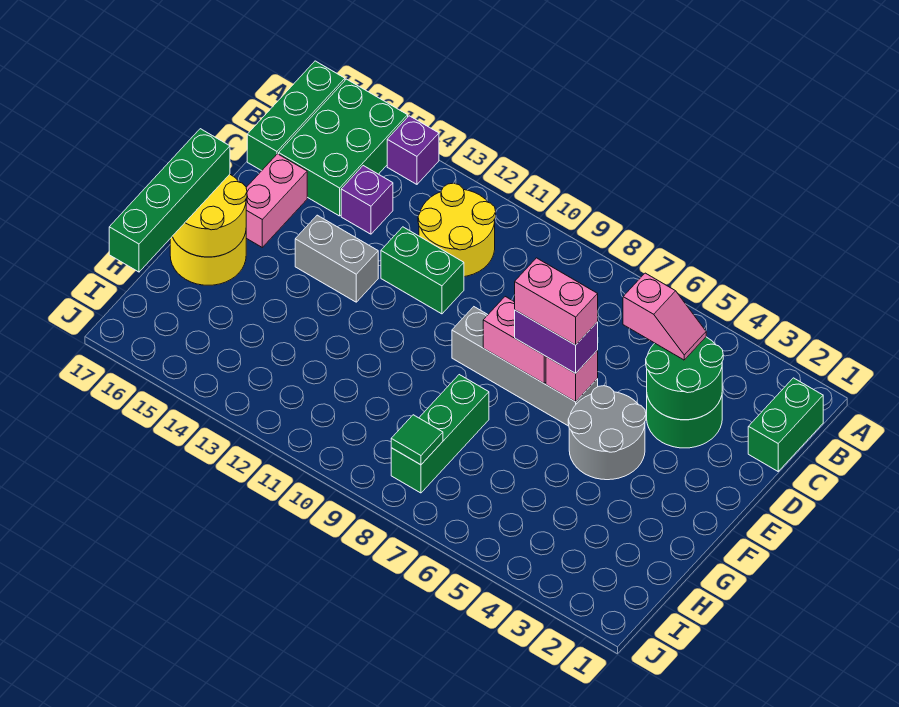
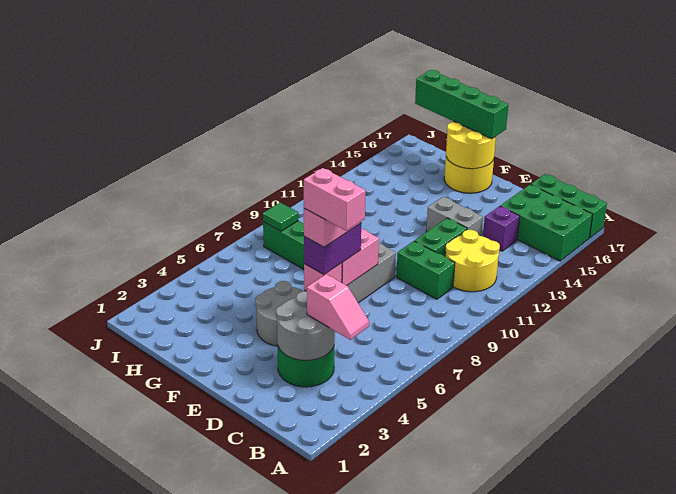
purple 1x1 brick [387,116,439,184] -> none
green 1x2 brick [748,378,823,471] -> green 1x2 brick moved to [396,241,455,299]
green 2x2 round brick [646,337,723,420] -> grey 2x2 round brick [276,291,335,360]
pink 1x2 slope [623,273,706,360] -> pink 1x2 slope turned to [307,274,369,340]
pink 1x2 brick [246,154,307,247] -> pink 1x2 brick moved to [304,168,366,230]
grey 1x2 brick [295,215,378,302] -> grey 1x2 brick turned to [426,197,483,236]

